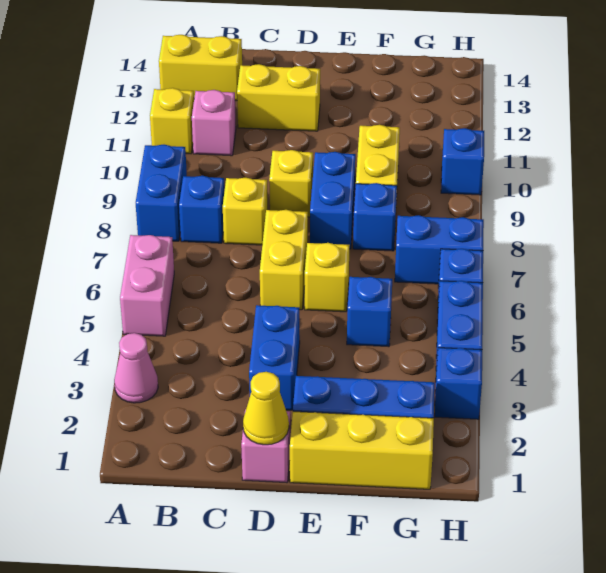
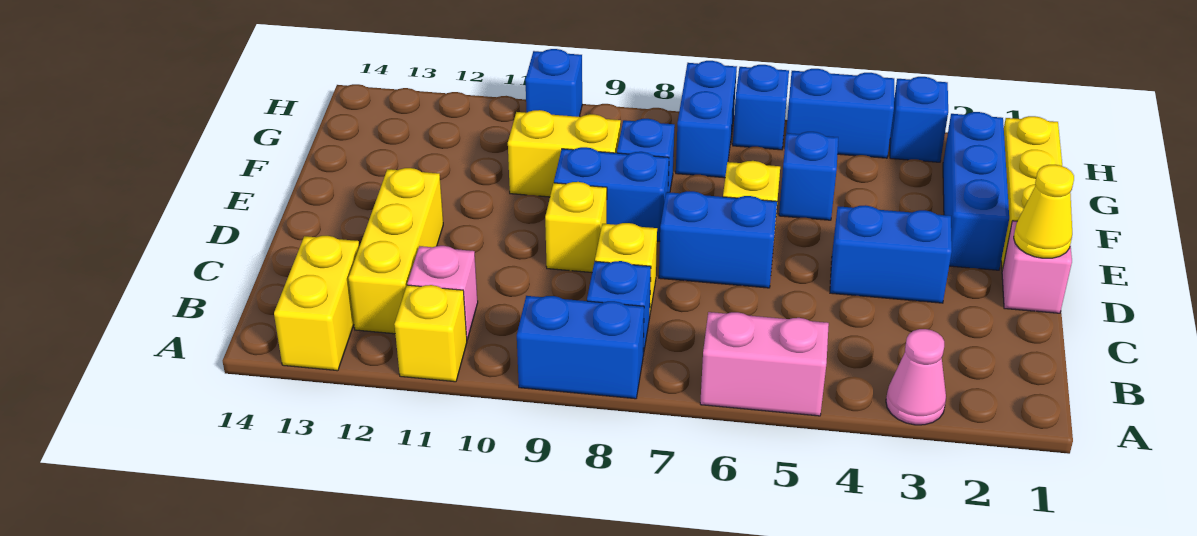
yellow 1x2 brick [237,64,320,131] -> yellow 1x3 brick [348,168,443,334]
yellow 1x2 brick [260,210,308,310] -> blue 1x2 brick [659,191,777,288]

